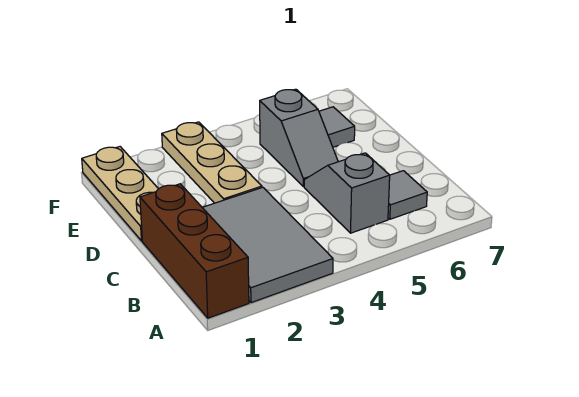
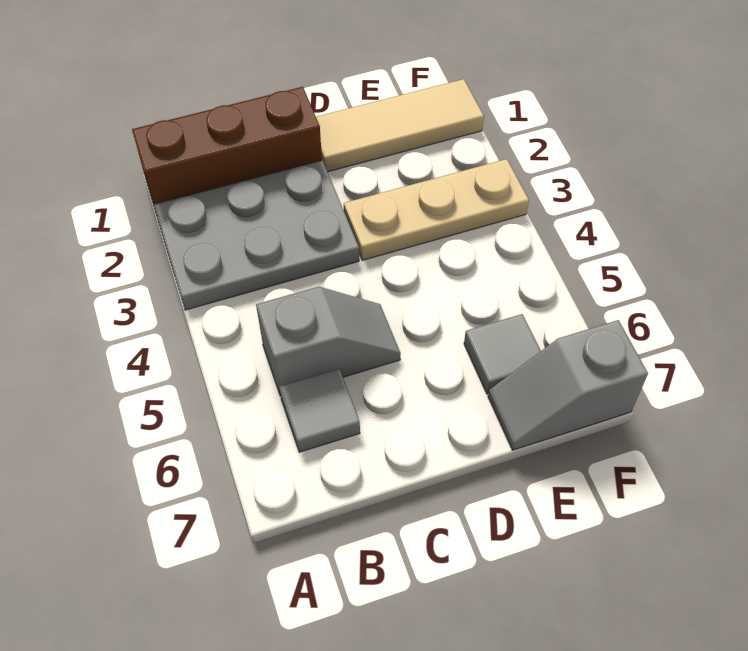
grey 2x3 tile [202,187,333,303] -> grey 2x3 plate [154,161,359,310]
tan 1x3 plate [82,147,158,241] -> tan 1x3 tile [316,79,484,172]
grey 1x2 slope [260,89,338,187] -> grey 1x2 slope moved to [488,320,648,450]

